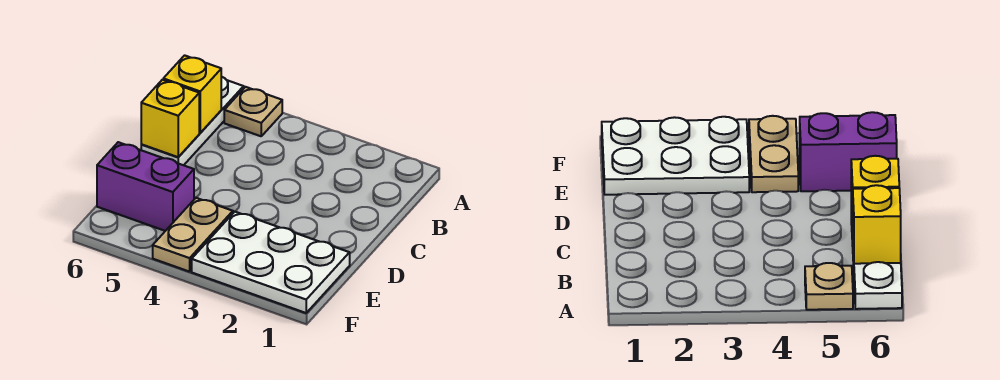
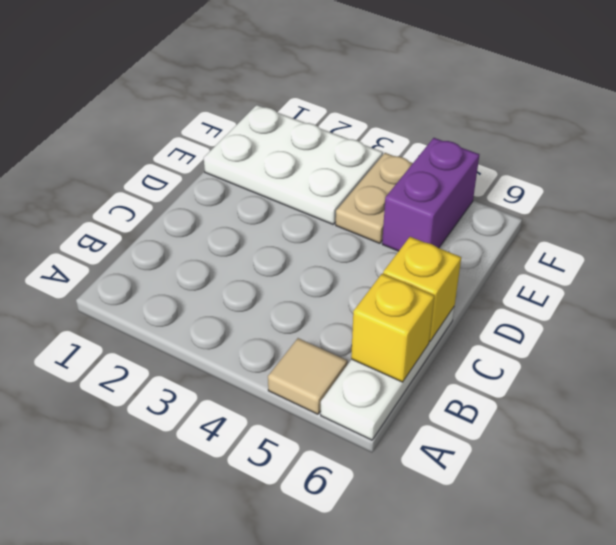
tan 1x1 plate [224,87,282,136] -> tan 1x1 tile [268,338,347,414]
purple 1x2 brick [97,142,194,231] -> purple 1x2 brick turned to [382,138,479,251]

